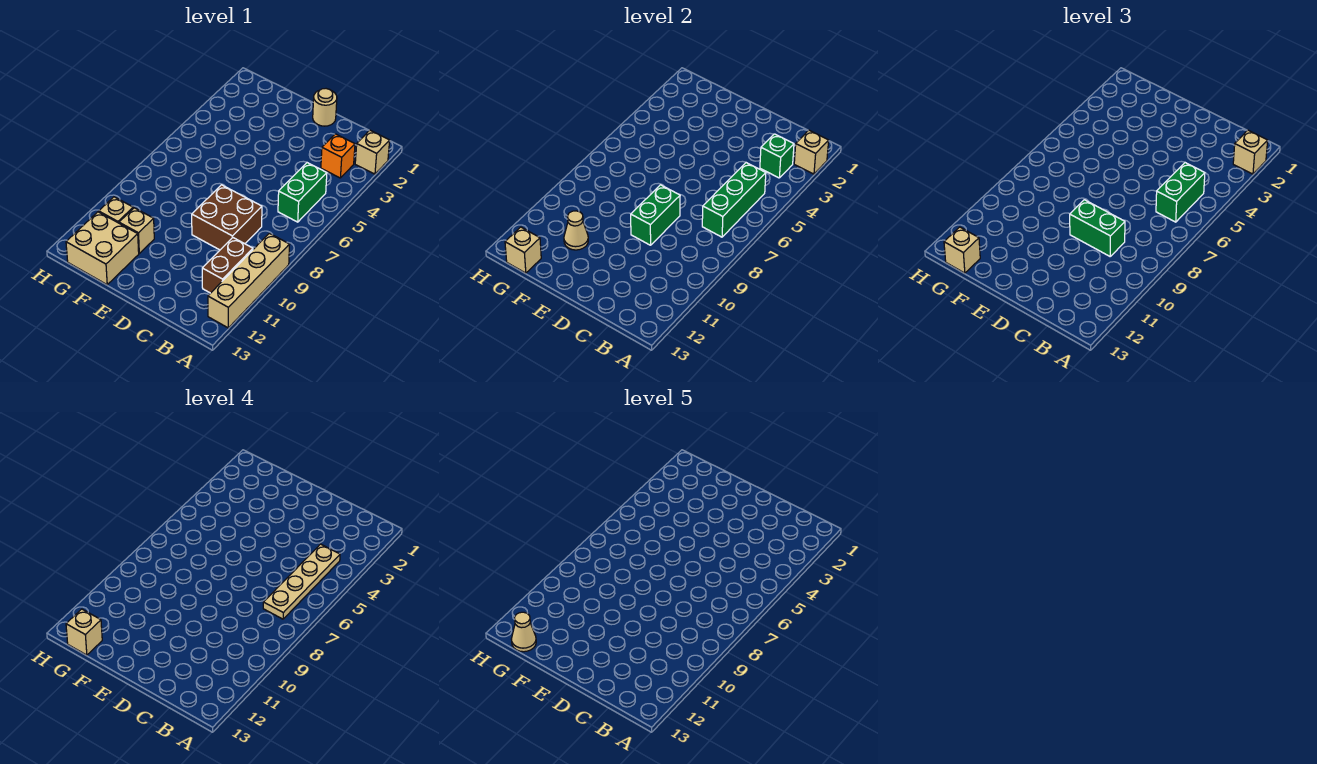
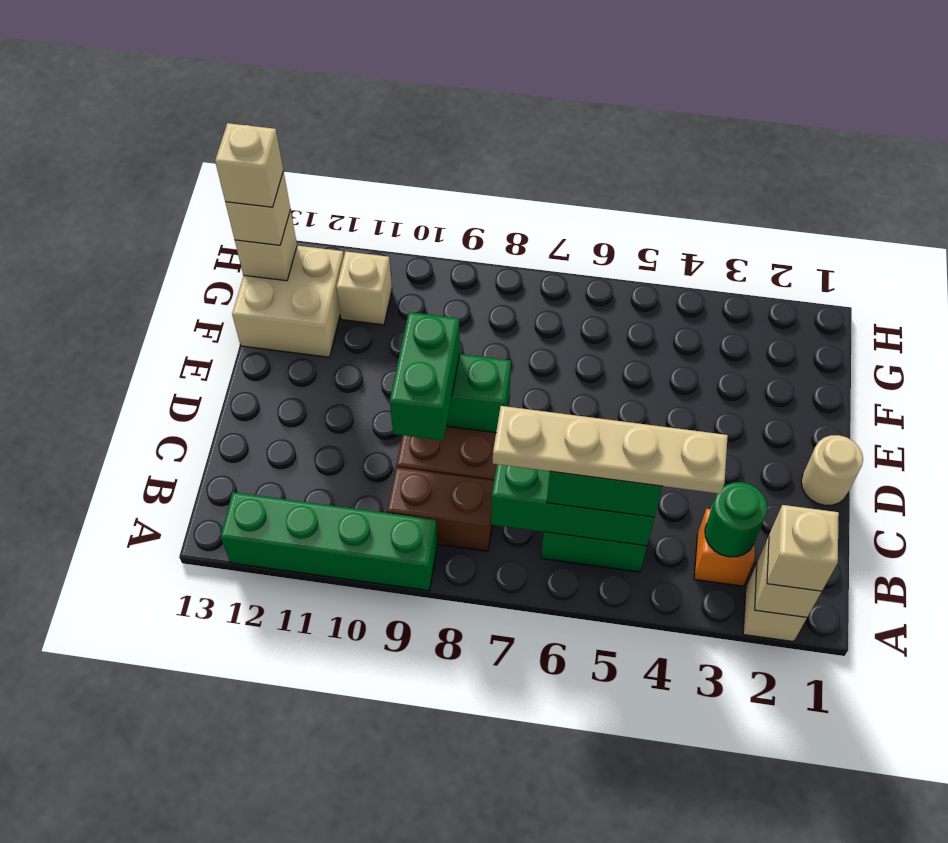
tan 1x4 brick [208,233,290,328] -> green 1x4 brick [221,492,437,591]
green 1x1 brick [760,134,794,178] -> green 1x1 round brick [705,482,767,557]
brown 1x2 brick [202,238,253,293] -> brown 1x2 brick moved to [387,467,494,551]
tan 1x1 brick [119,208,154,253] -> none
tan 1x1 cone [564,211,588,250] -> none
tan 1x1 cone [511,612,536,652] -> none

